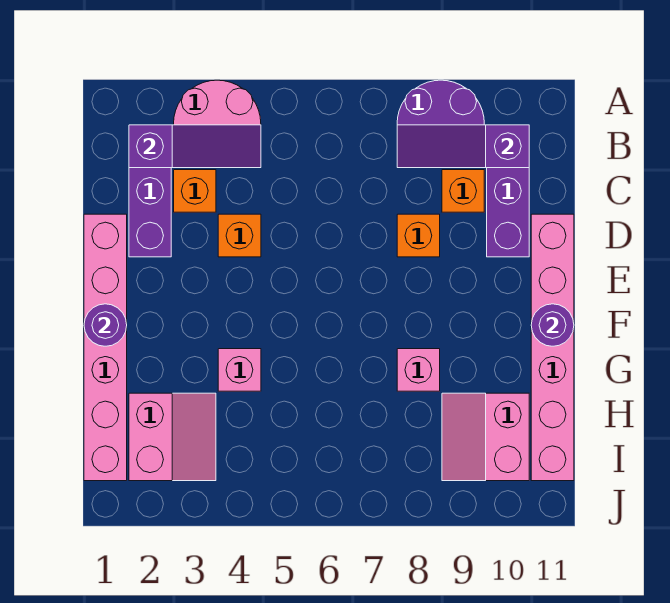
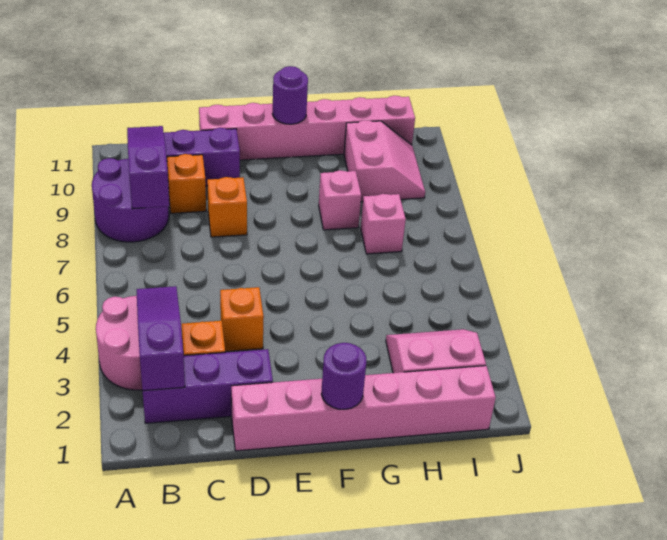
purple 1x3 slope [397,125,529,168] -> purple 1x3 slope turned to [127,126,169,209]
pink 1x1 brick [218,349,261,391] -> pink 1x1 brick moved to [361,194,406,254]
pink 2x2 slope [442,393,529,481] -> pink 2x2 slope turned to [344,120,425,202]

